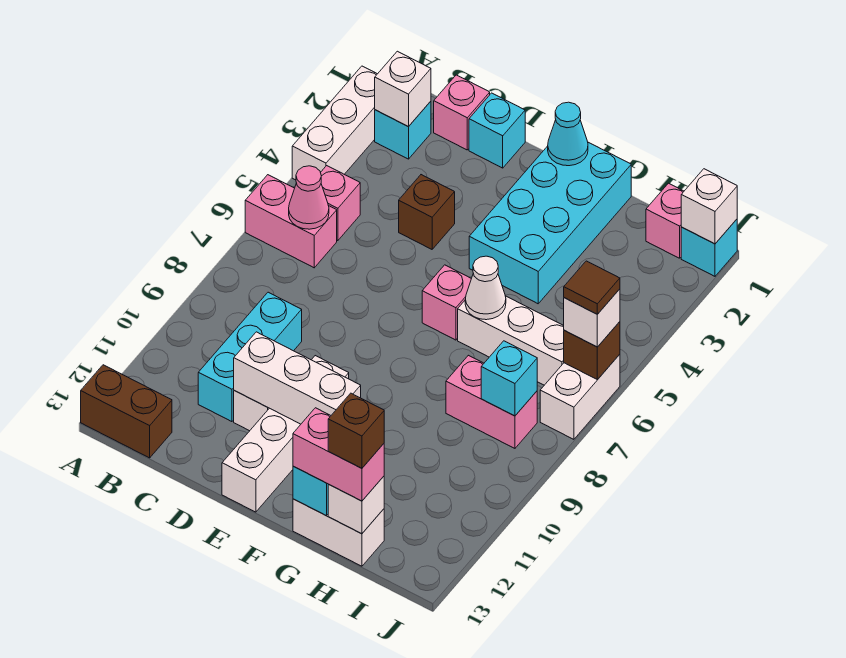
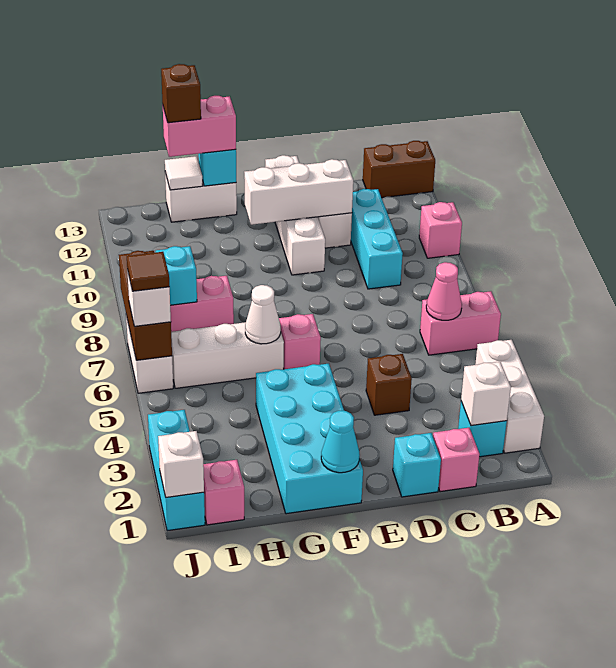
pink 1x1 brick [320,166,360,241] -> pink 1x1 brick moved to [419,202,462,258]
white 1x1 brick [328,476,384,534] -> white 1x1 tile [165,156,203,190]
cyan 1x1 brick [681,219,737,276] -> cyan 1x3 brick [148,410,205,531]
brown 1x1 brick [564,322,620,380] -> brown 1x3 brick [119,251,172,360]

